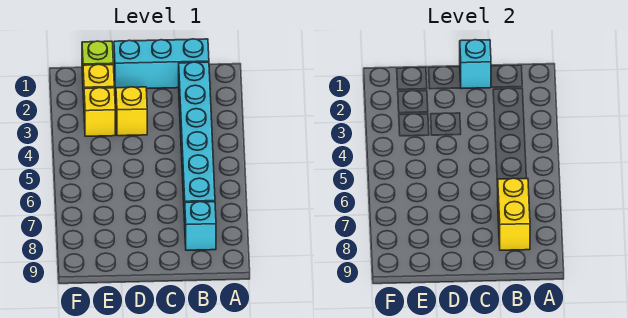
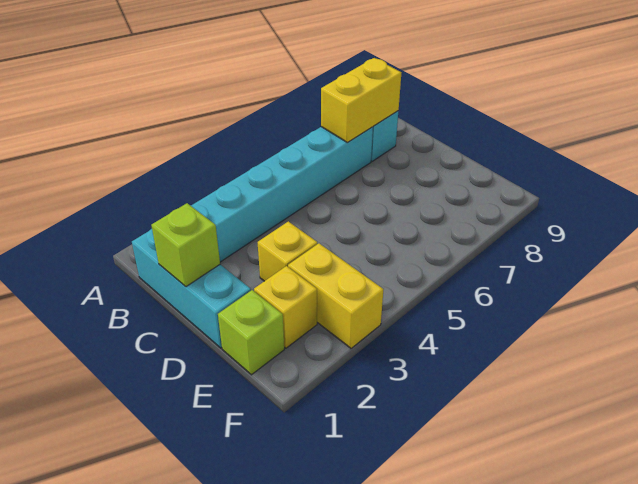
cyan 1x1 brick [460,40,491,89] -> lime 1x1 brick [151,203,220,287]
yellow 1x1 brick [84,88,115,136] -> yellow 1x2 brick [288,243,383,348]

